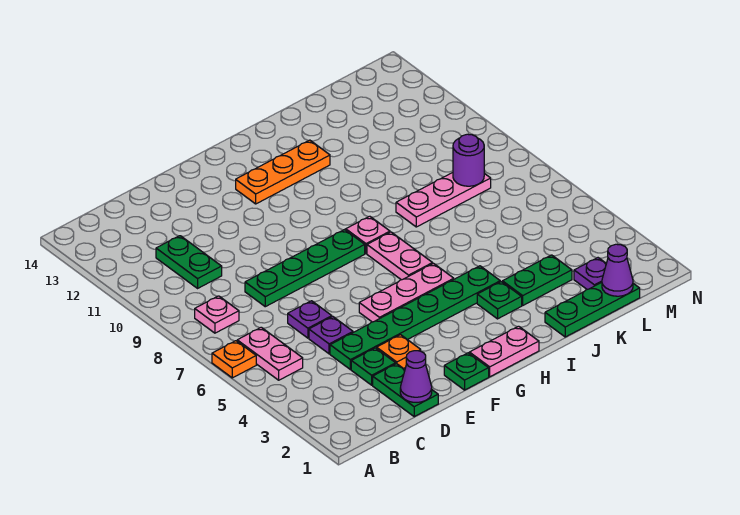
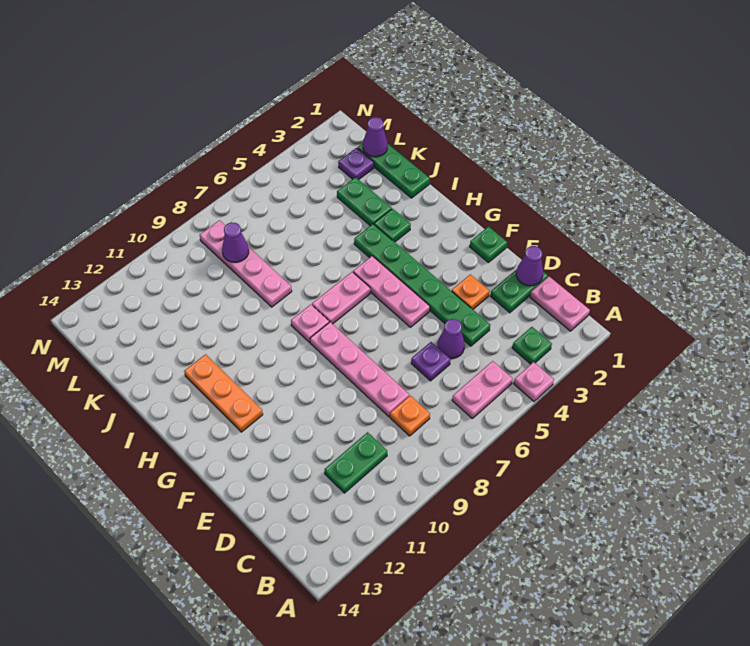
orange 1x1 plate [212,341,256,378] -> orange 1x1 plate moved to [390,396,430,436]
pink 1x1 plate [195,296,239,333] -> pink 1x1 plate moved to [514,362,554,401]
green 1x1 plate [351,348,396,385] -> green 1x1 plate moved to [512,327,552,364]
purple 1x1 plate [309,317,353,354] -> purple 1x1 cone [437,319,465,359]
green 1x4 plate [245,230,365,307] -> pink 1x4 plate [310,322,409,417]
pink 1x2 plate [469,326,539,377] -> pink 1x2 plate moved to [530,277,590,331]
pink 1x3 plate [396,173,491,227] -> pink 1x4 plate [200,220,292,307]
purple 1x1 round brick [453,134,484,186] -> purple 1x1 cone [222,223,249,262]

